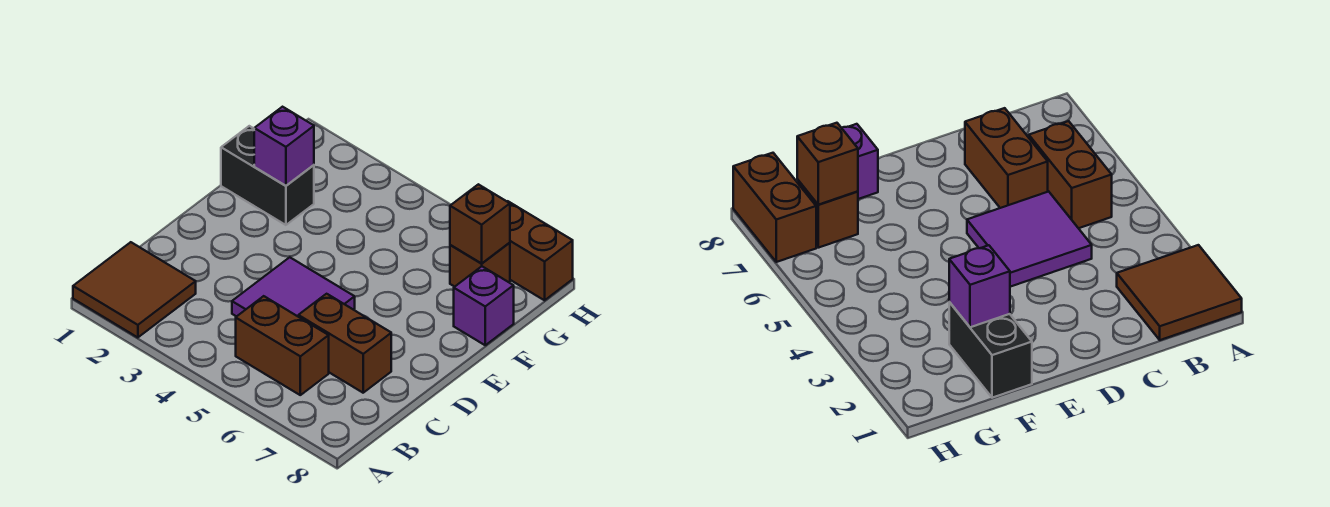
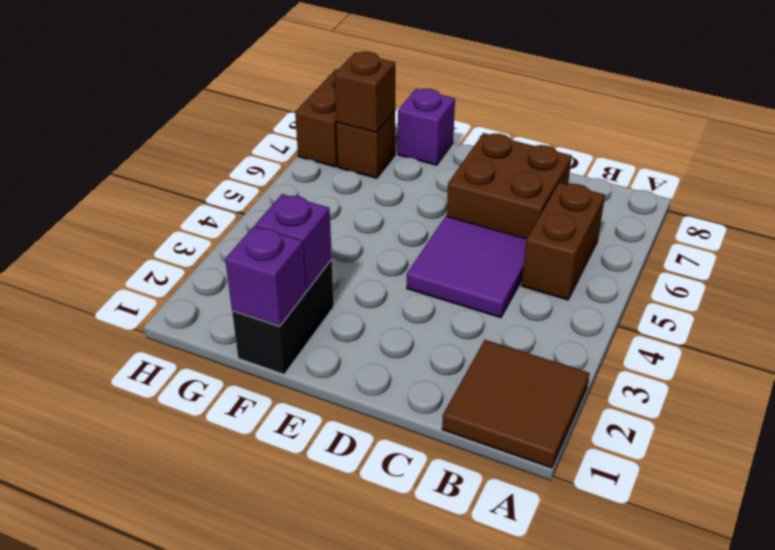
brown 1x2 brick [298,294,391,393] -> brown 2x2 brick [447,133,572,239]
none -> purple 1x1 brick [225,226,306,326]

